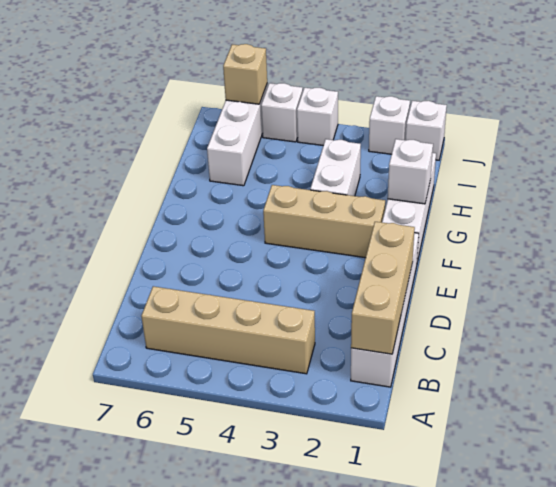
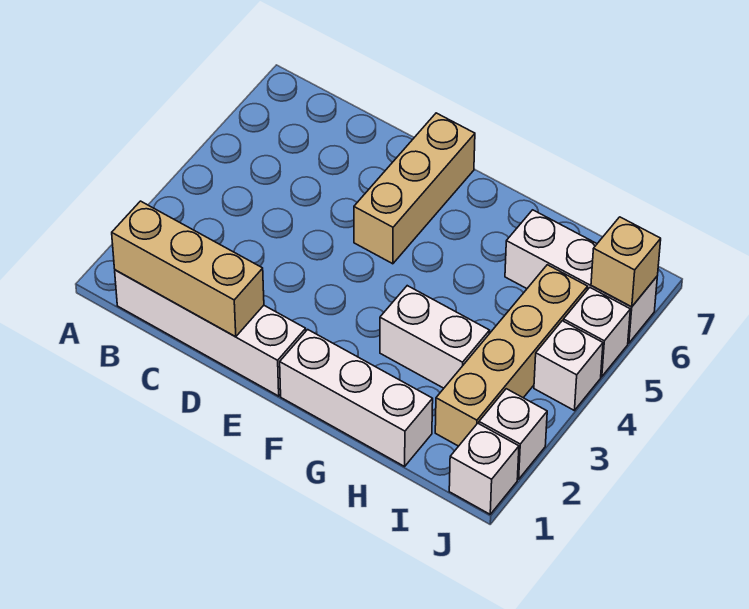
tan 1x4 brick [141,286,315,374] -> tan 1x4 brick moved to [435,265,588,446]
tan 1x3 brick [263,185,385,258] -> tan 1x3 brick moved to [354,113,475,264]
white 1x1 brick [388,139,433,204] -> none

